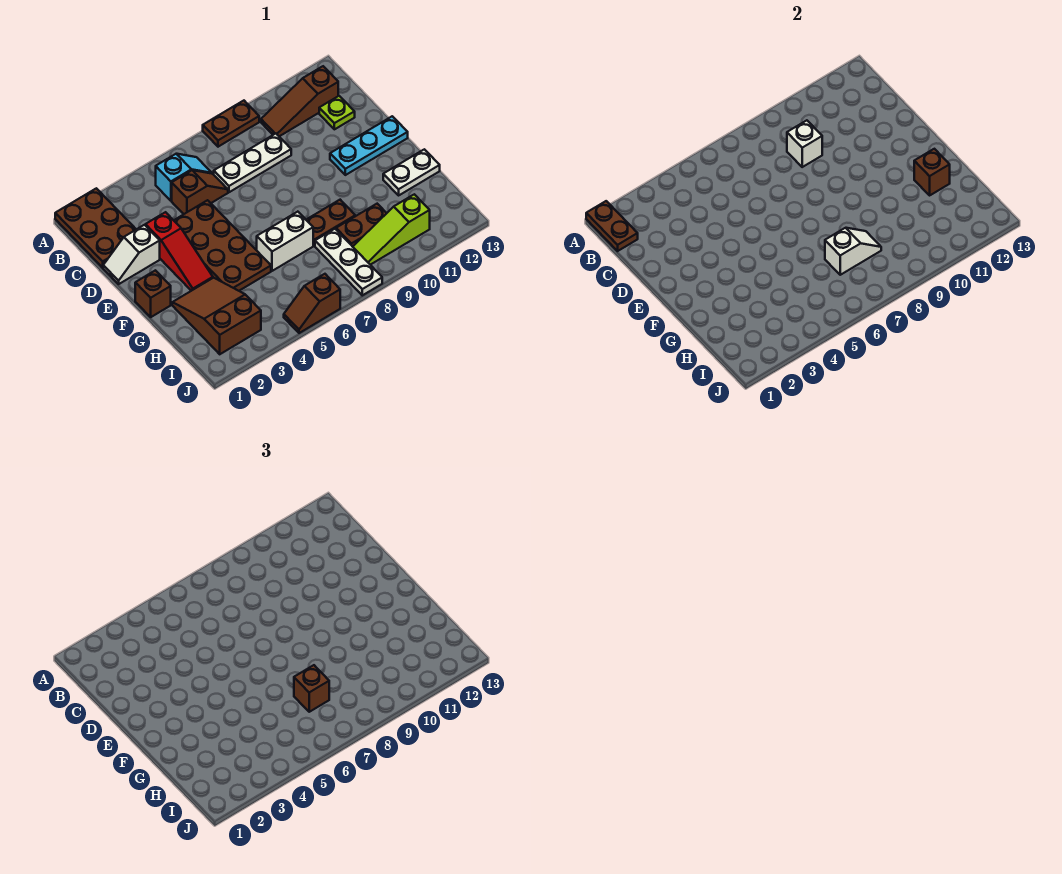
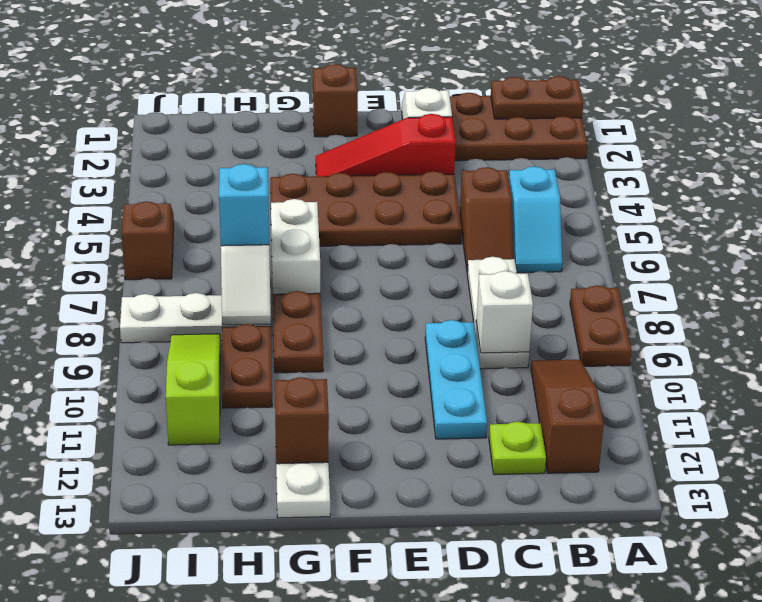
cyan 1x3 plate [330,116,408,175] -> cyan 1x3 plate moved to [425,320,487,439]
brown 2x3 slope [172,278,261,354] -> none
brown 1x1 brick [294,665,329,712] -> cyan 1x1 brick [219,164,269,246]

